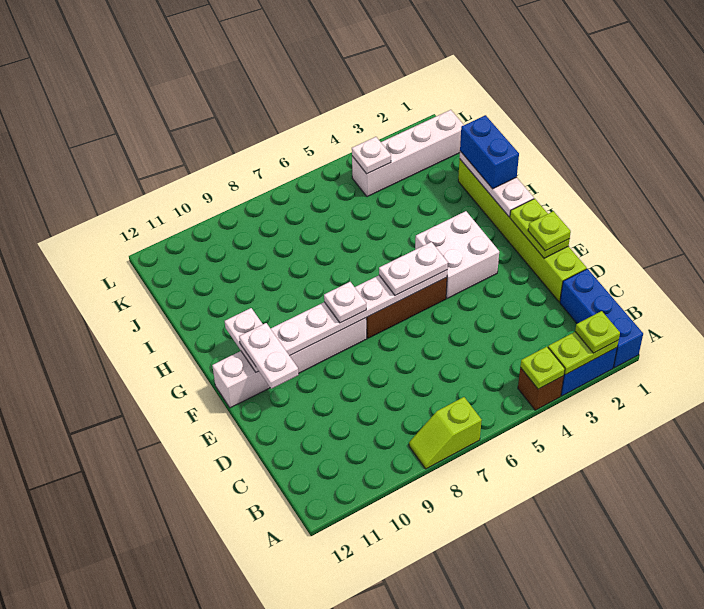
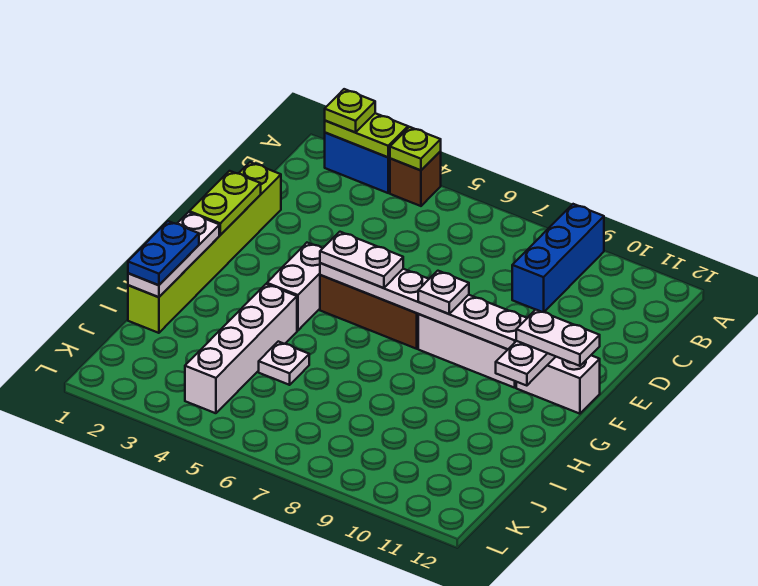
blue 1x3 brick [560,269,643,368] -> blue 1x3 brick moved to [512,204,604,312]
lime 1x2 slope [409,397,482,469] -> none
lime 1x1 plate [528,211,571,251] -> none
white 1x2 plate [239,323,299,389] -> white 1x2 plate turned to [516,310,600,366]
white 2x2 brick [415,211,499,299] -> white 1x2 brick [267,243,323,330]
blue 1x2 brick [460,115,519,189] -> blue 1x2 plate [128,221,199,285]
white 1x4 brick [352,110,464,197] -> white 1x4 brick turned to [185,284,297,413]
white 1x1 plate [352,137,391,174] -> white 1x1 plate moved to [259,342,309,385]

